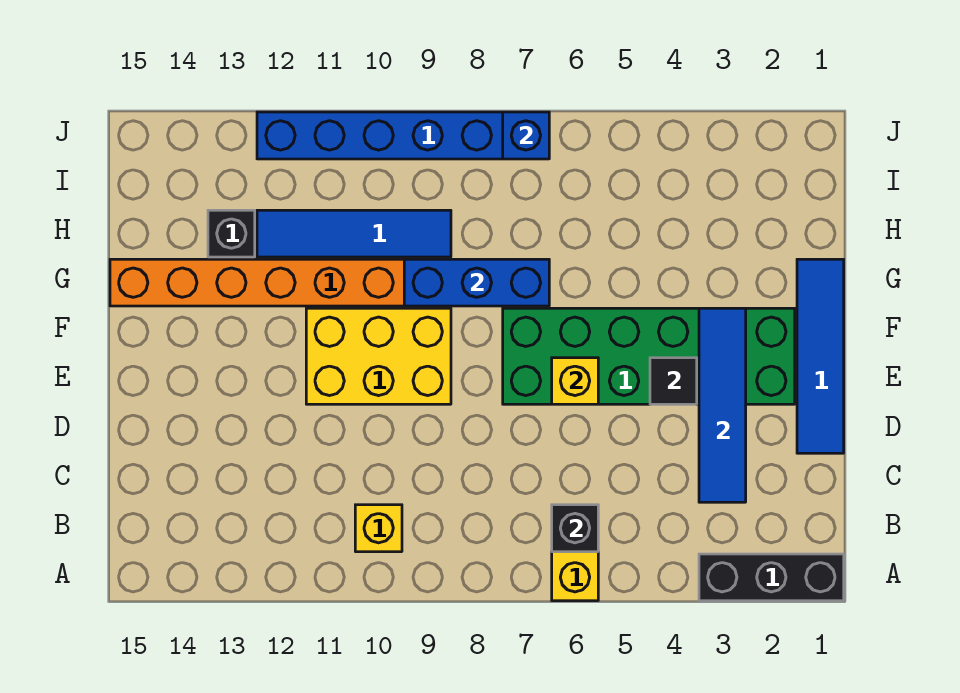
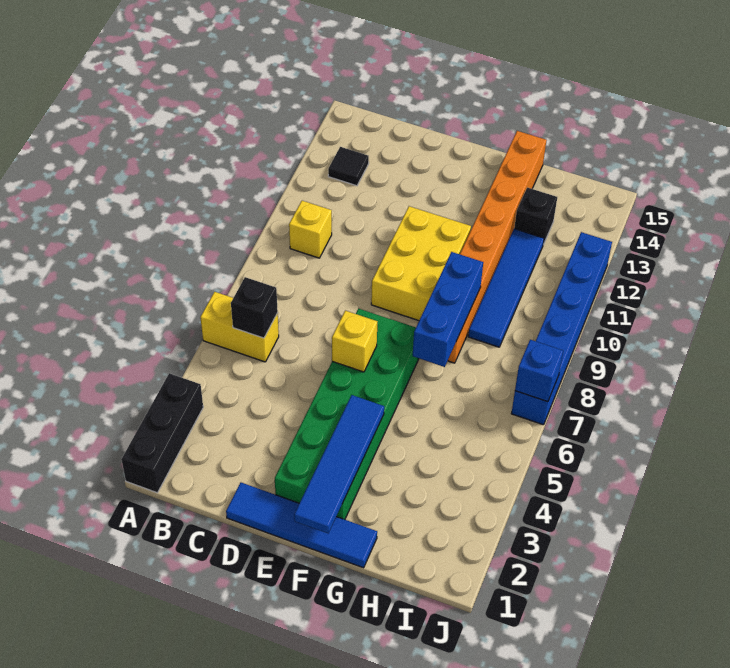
blue 1x4 tile [699,308,746,502] -> blue 1x4 tile turned to [294,395,384,533]
black 1x1 tile [650,358,697,404] -> black 1x1 tile moved to [328,147,369,186]

